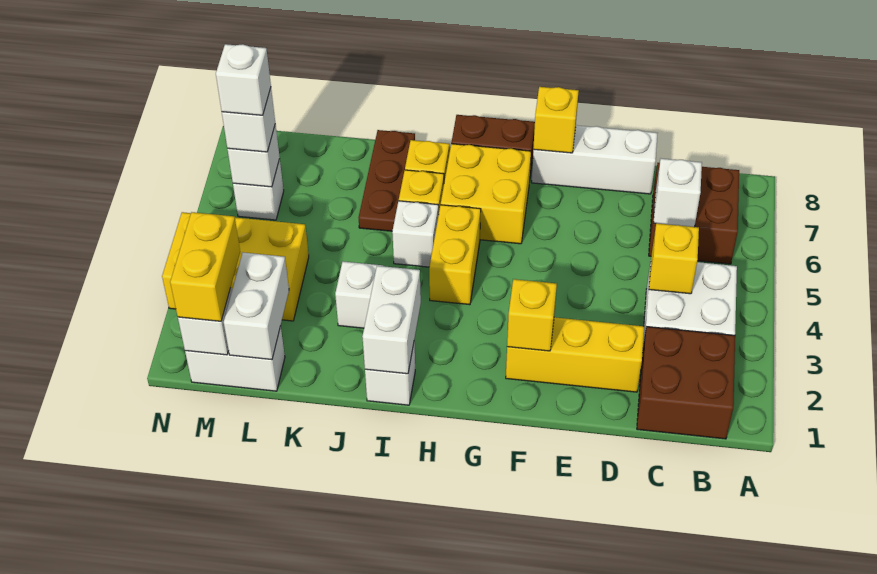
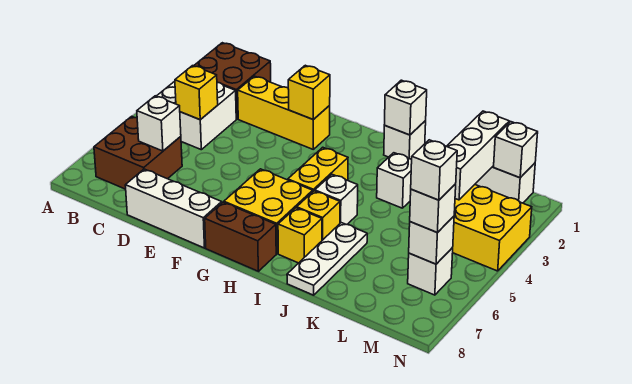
yellow 1x1 brick [533,87,579,153] -> none
white 1x2 brick [362,266,421,374] -> white 1x1 brick [384,80,427,135]
brown 1x3 plate [359,130,415,231] -> white 1x3 plate [287,223,367,295]
white 1x2 brick [224,253,289,360] -> white 1x3 brick [447,111,509,200]
yellow 1x2 brick [170,212,240,321] -> none

